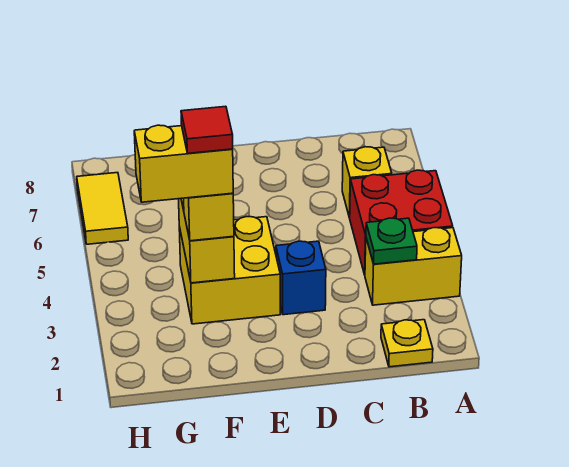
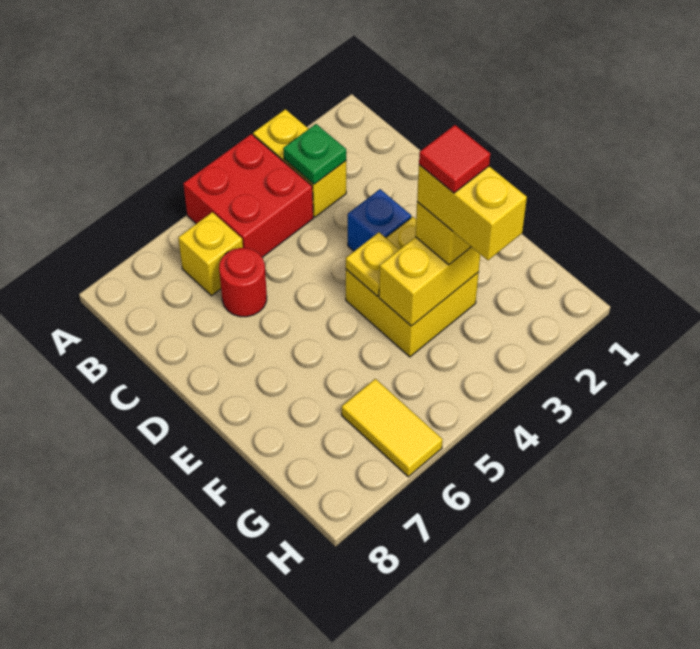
yellow 1x1 plate [381,320,433,367] -> yellow 1x1 plate moved to [346,232,399,296]
none -> red 1x1 round brick [219,248,267,317]
yellow 1x2 tile [77,173,128,244] -> yellow 1x2 tile turned to [342,379,443,477]

